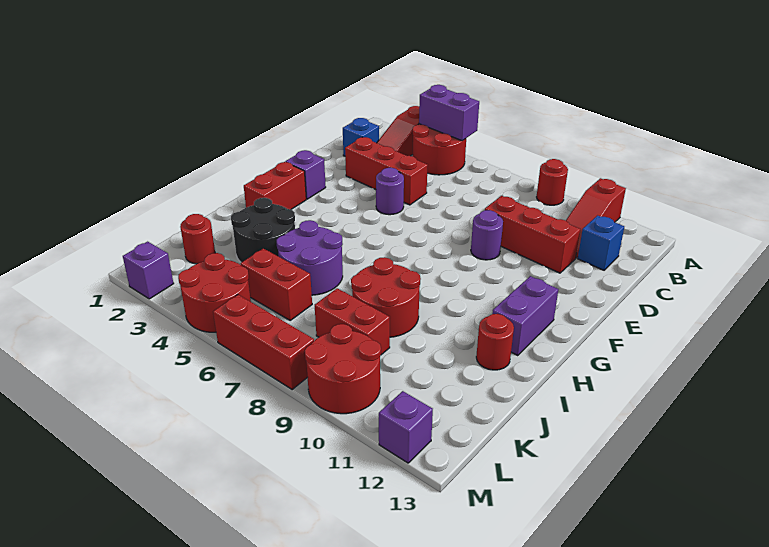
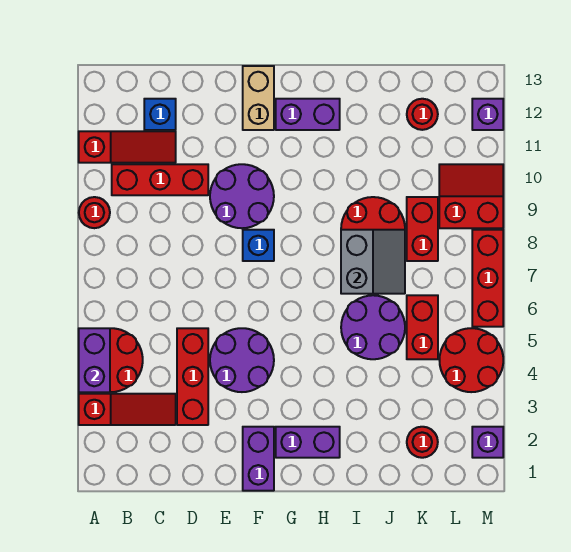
blue 1x1 brick [343,118,379,156] -> blue 1x1 brick moved to [243,230,274,261]
red 1x3 brick [485,196,580,273] -> red 1x3 brick turned to [112,164,208,195]
purple 1x1 round brick [376,168,404,215] -> purple 2x2 round brick [210,328,274,392]
purple 1x1 round brick [471,210,503,260] -> purple 2x2 round brick [210,164,274,228]
purple 1x1 brick [285,150,326,199] -> purple 1x2 brick [243,427,274,491]
none -> tan 1x2 brick [243,66,274,130]
red 1x2 brick [244,162,306,210] -> purple 1x2 brick [276,427,340,458]
black 2x2 round brick [231,198,295,263] -> none
none -> grey 2x2 slope [341,230,405,294]
red 1x1 round brick [476,314,514,370] -> red 1x1 round brick moved to [407,99,438,130]
red 2x2 round brick [305,324,381,414] -> red 2x2 slope [439,164,503,228]

